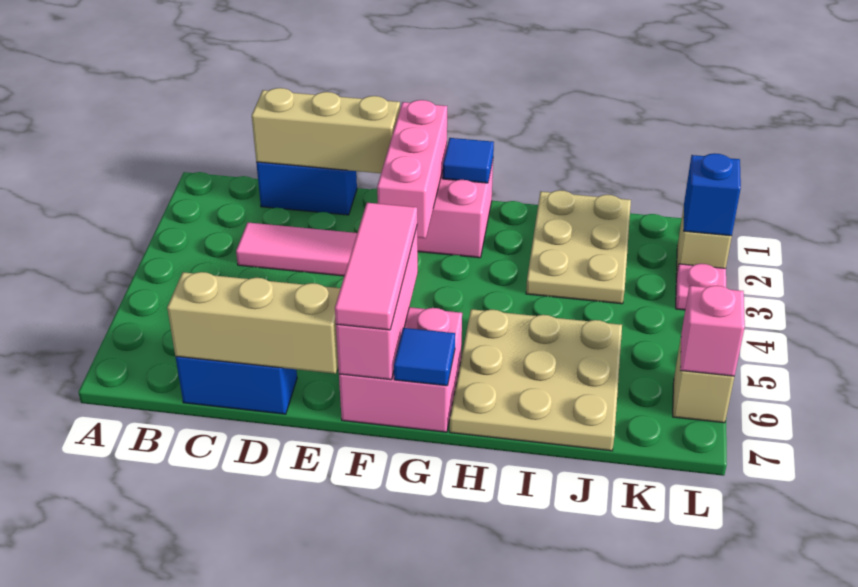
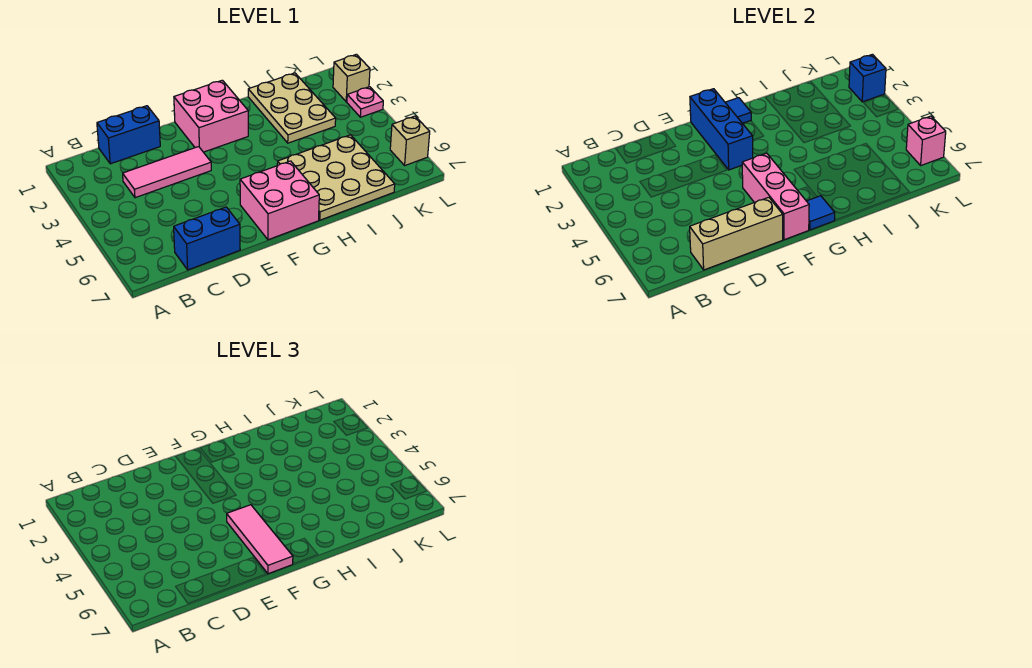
tan 1x3 brick [252,88,400,173] -> none
pink 1x3 brick [377,100,447,238] -> blue 1x3 brick [690,89,753,170]

